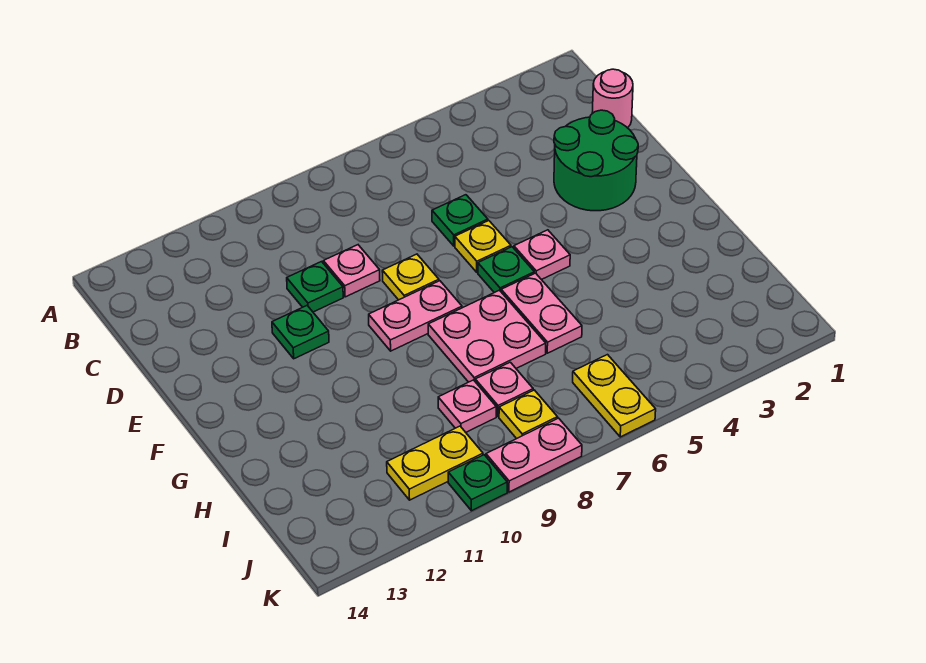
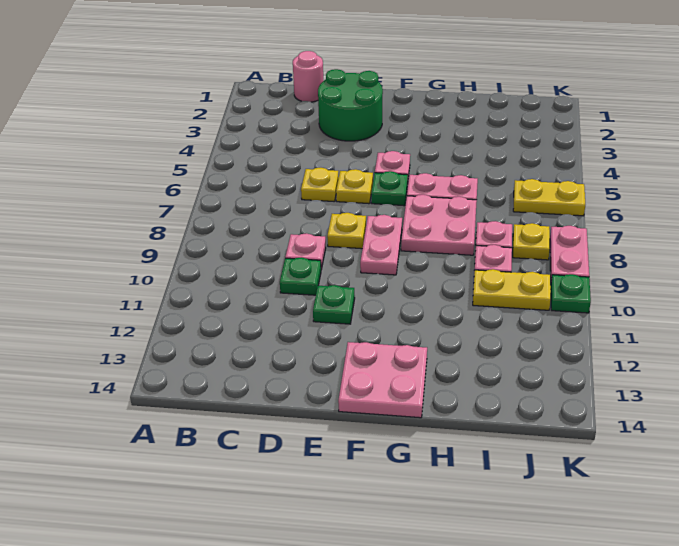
green 1x1 plate [432,195,488,246] -> yellow 1x1 plate [301,168,339,201]
none -> pink 2x2 plate [338,342,427,418]
yellow 1x2 plate [387,426,483,500] -> yellow 1x2 plate turned to [473,269,551,310]

